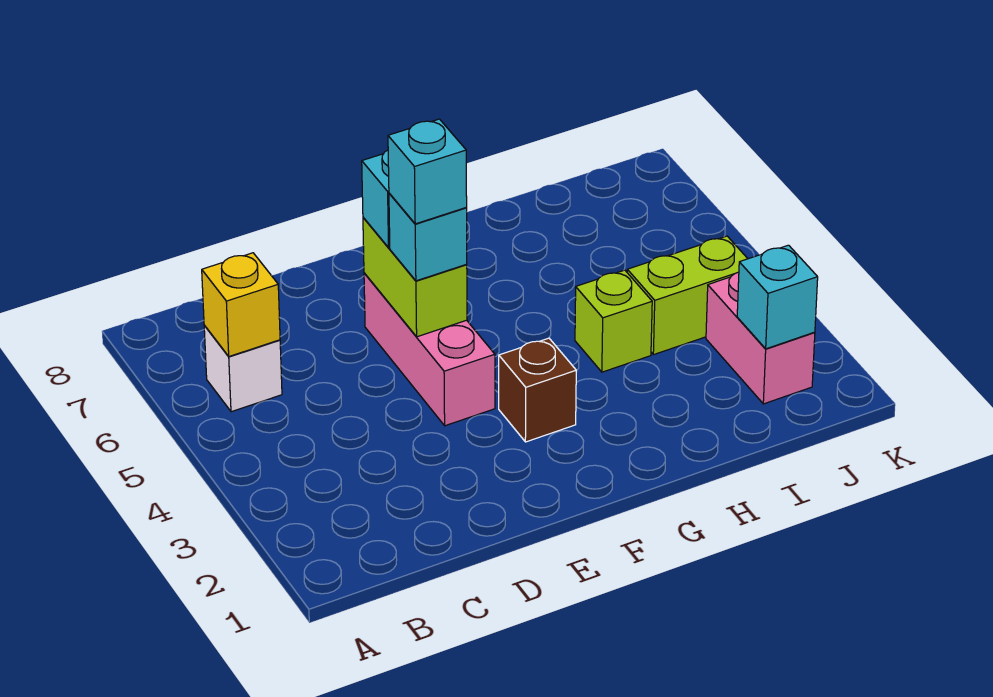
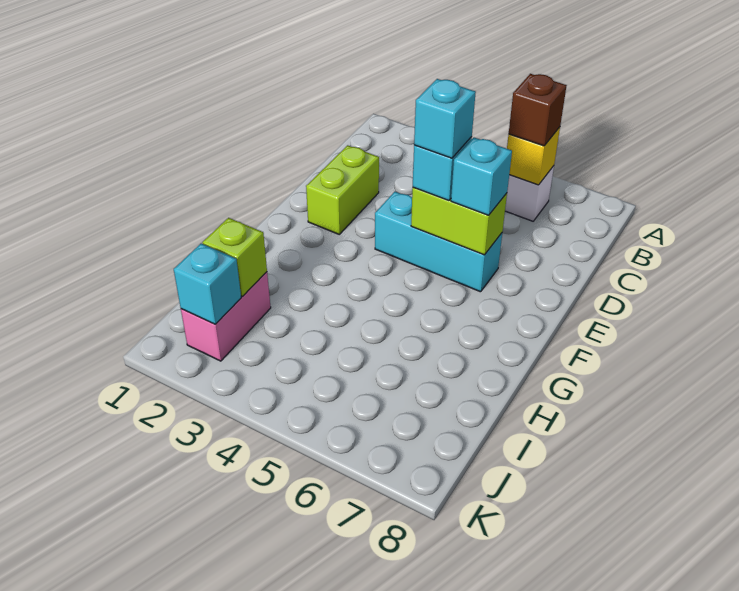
pink 1x3 brick [364,273,495,426] -> cyan 1x3 brick [375,191,502,292]
brown 1x1 brick [499,338,576,442] -> brown 1x1 brick moved to [509,74,567,146]
lime 1x1 brick [575,270,652,372] -> lime 1x1 brick moved to [202,218,267,296]
lime 1x2 brick [627,236,748,355] -> lime 1x2 brick moved to [306,145,379,234]
pink 1x2 brick [706,272,815,404] -> pink 1x2 brick turned to [181,272,271,361]

